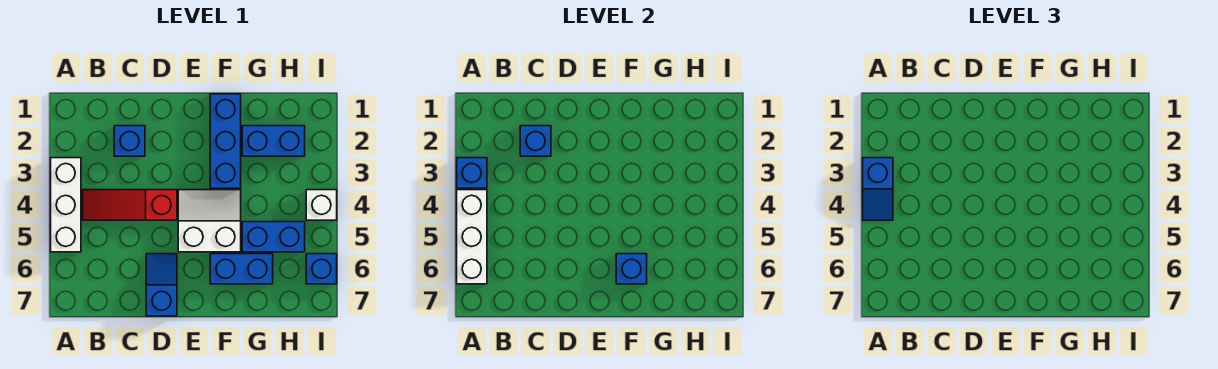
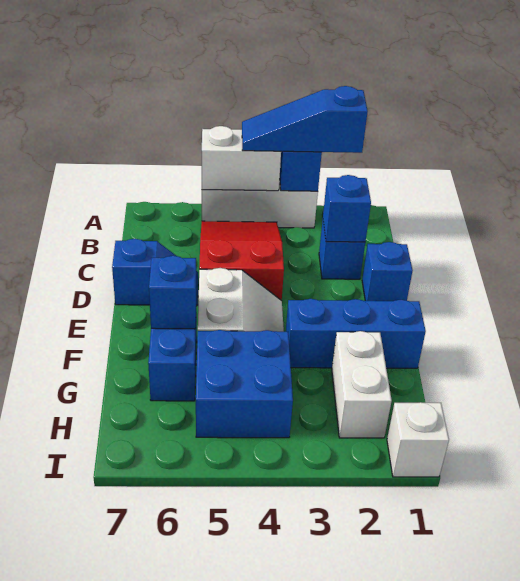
blue 1x2 slope [863,158,893,220] -> blue 1x3 slope [242,86,368,153]
white 1x3 brick [457,190,487,284] -> white 1x2 brick [202,126,281,191]
red 1x3 slope [83,190,177,220] -> red 2x3 slope [199,221,284,301]
blue 1x2 brick [242,126,305,156] -> white 1x2 brick [332,331,392,438]
blue 1x2 brick [242,222,305,252] -> blue 2x2 brick [196,330,293,438]
white 1x1 brick [306,190,337,220] -> white 1x1 brick moved to [387,402,449,477]
blue 1x1 brick [306,254,337,284] -> blue 1x1 brick moved to [362,242,413,301]

